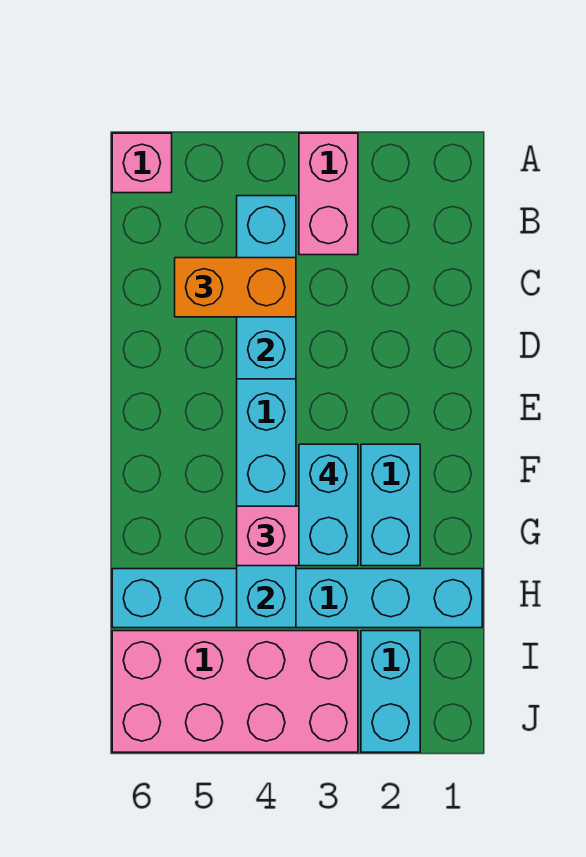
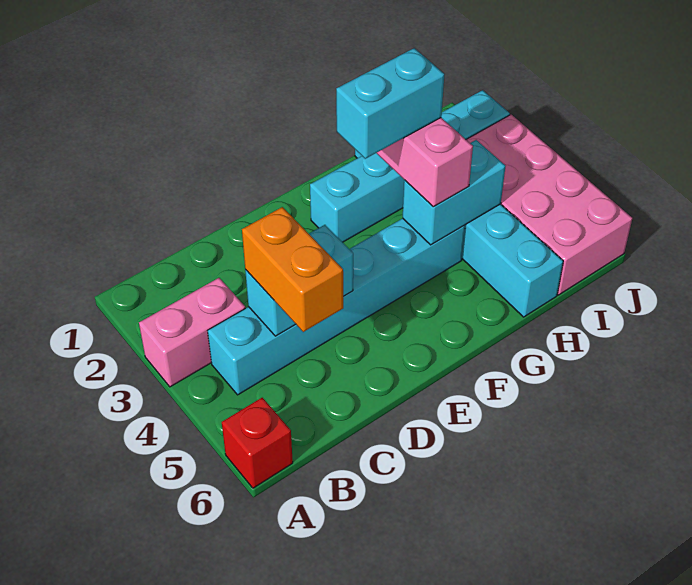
pink 1x1 brick [112,133,172,193] -> red 1x1 brick [222,398,293,488]

